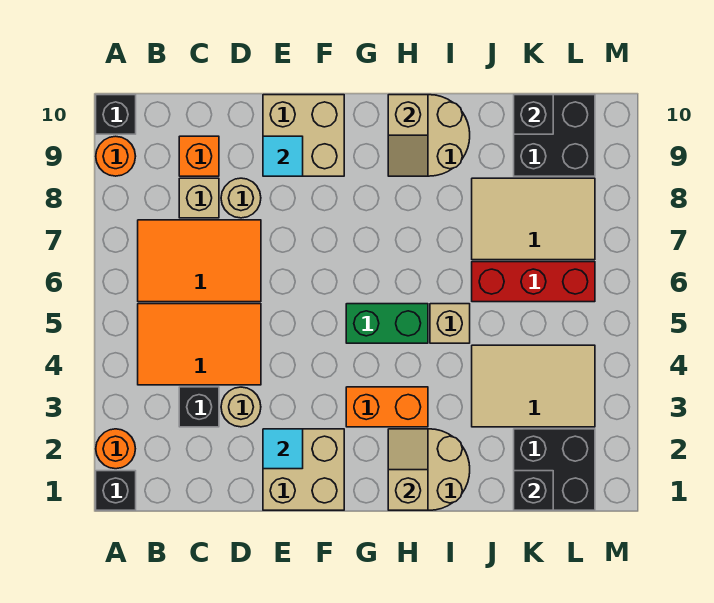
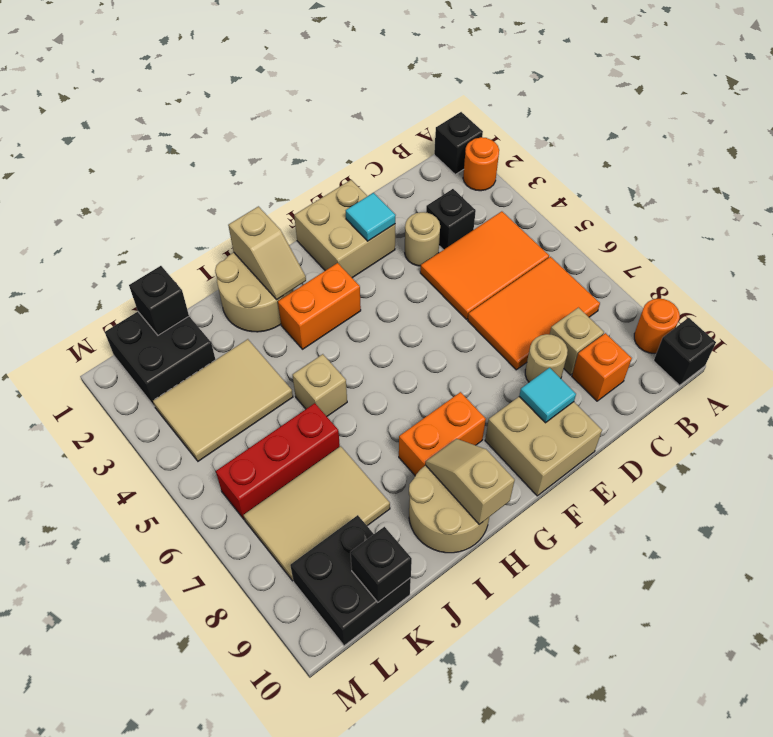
green 1x2 brick [346,304,428,343] -> none
none -> orange 1x2 brick [399,392,486,476]

